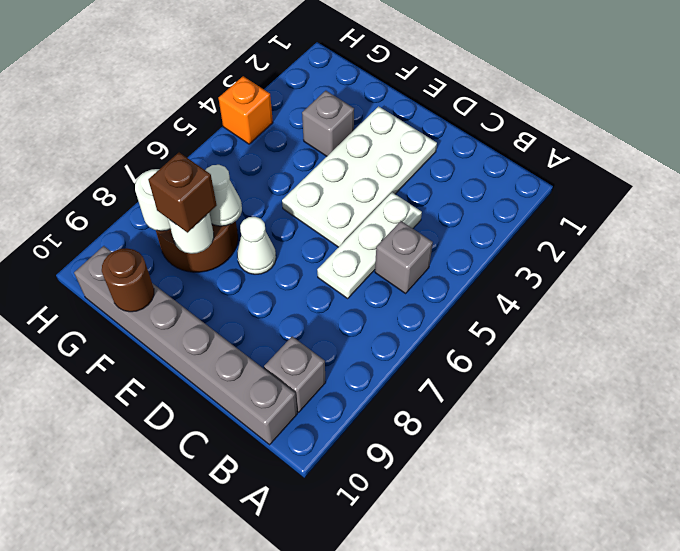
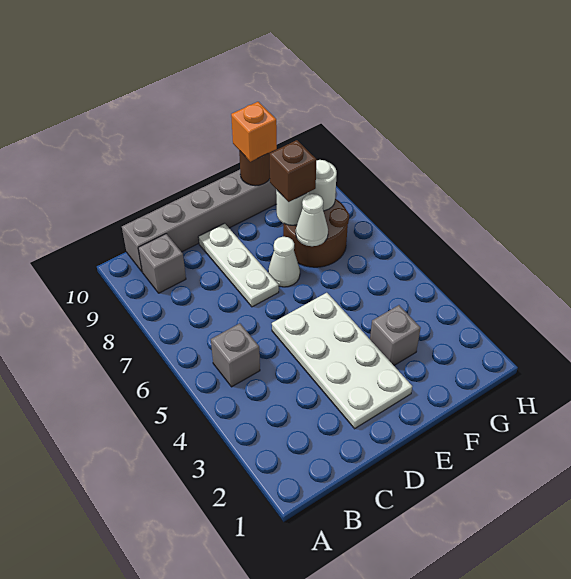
white 1x3 plate [317,192,422,298] -> white 1x3 plate moved to [198,223,279,307]
orange 1x1 brick [219,76,273,144] -> orange 1x1 brick moved to [231,102,277,162]

